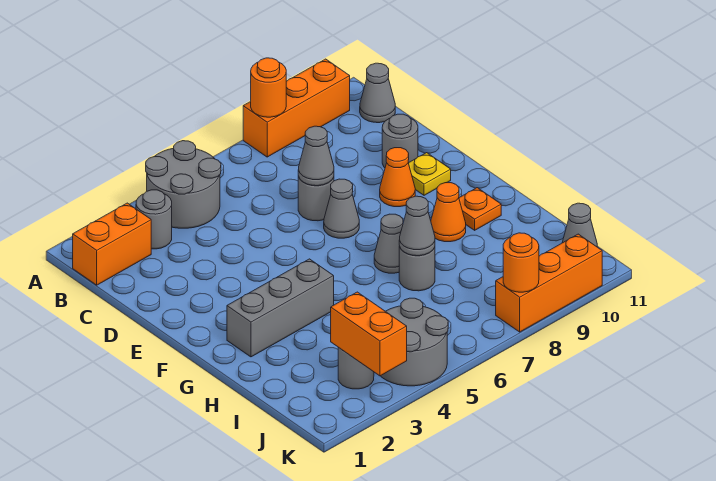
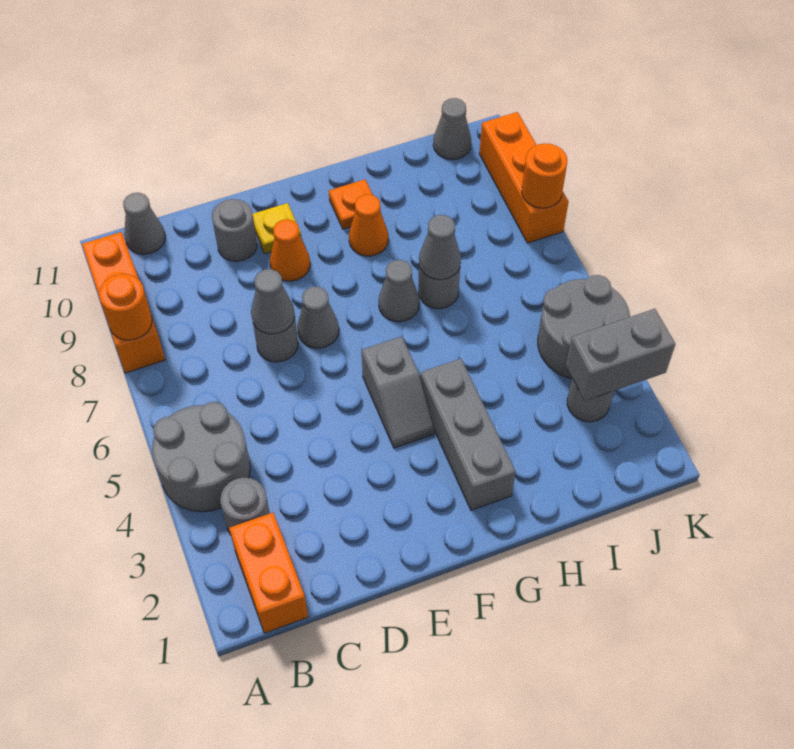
none -> grey 1x2 slope [362,336,434,448]
orange 1x2 brick [331,292,407,376] -> grey 1x2 brick [566,309,676,401]

